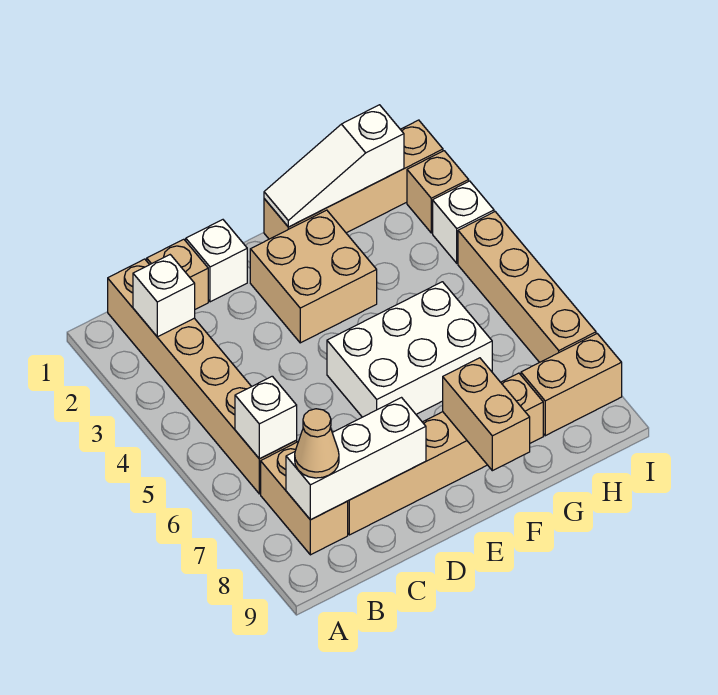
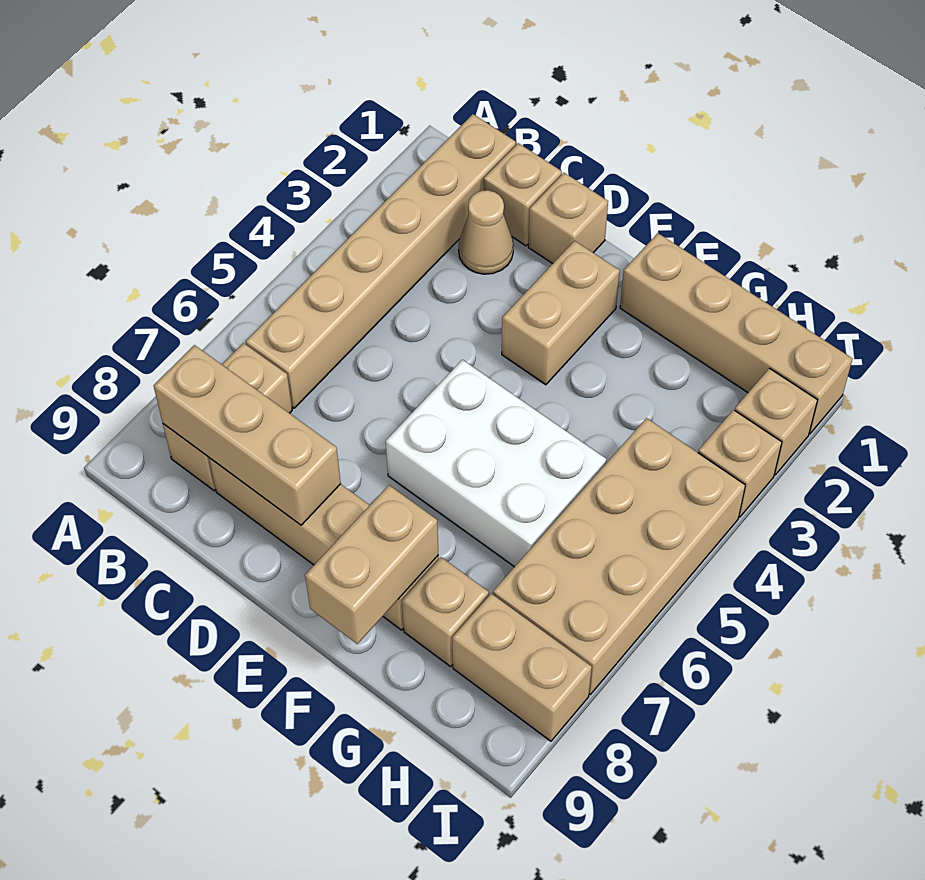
white 1x1 brick [133,255,195,337] -> none
white 1x1 brick [235,376,297,459] -> none
white 1x3 brick [286,398,426,520] -> tan 1x3 brick [154,345,341,525]
tan 1x1 cone [295,409,339,478] -> tan 1x1 cone moved to [459,190,513,274]
white 1x1 brick [186,220,247,302] -> tan 1x1 brick [528,173,608,264]
tan 2x2 brick [250,210,377,343] -> tan 1x2 brick [502,241,620,385]
white 1x3 slope [264,105,404,227] -> none
white 1x1 brick [433,181,494,263] -> tan 1x1 brick [698,410,782,517]
tan 1x4 brick [458,212,596,362] -> tan 2x4 brick [493,418,745,694]

